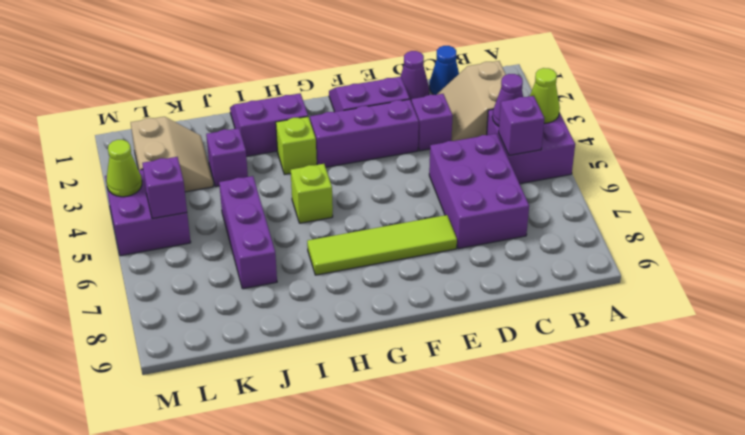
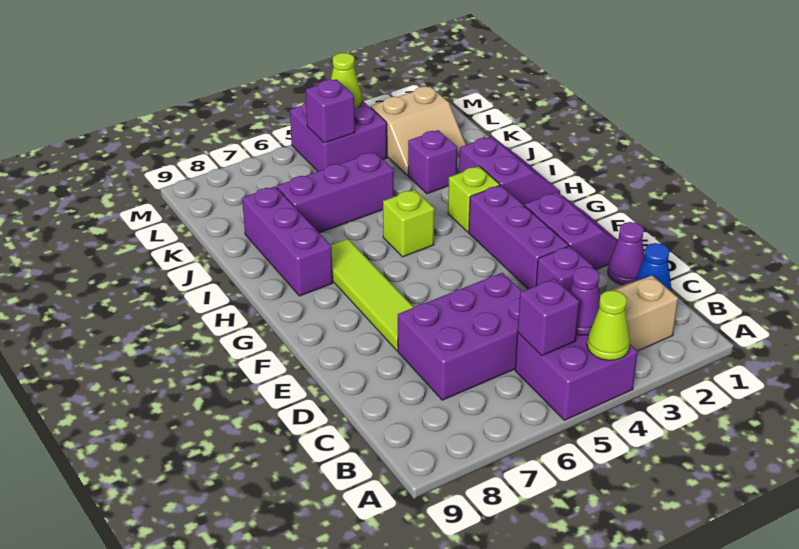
none -> purple 1x3 brick [242,186,333,296]

